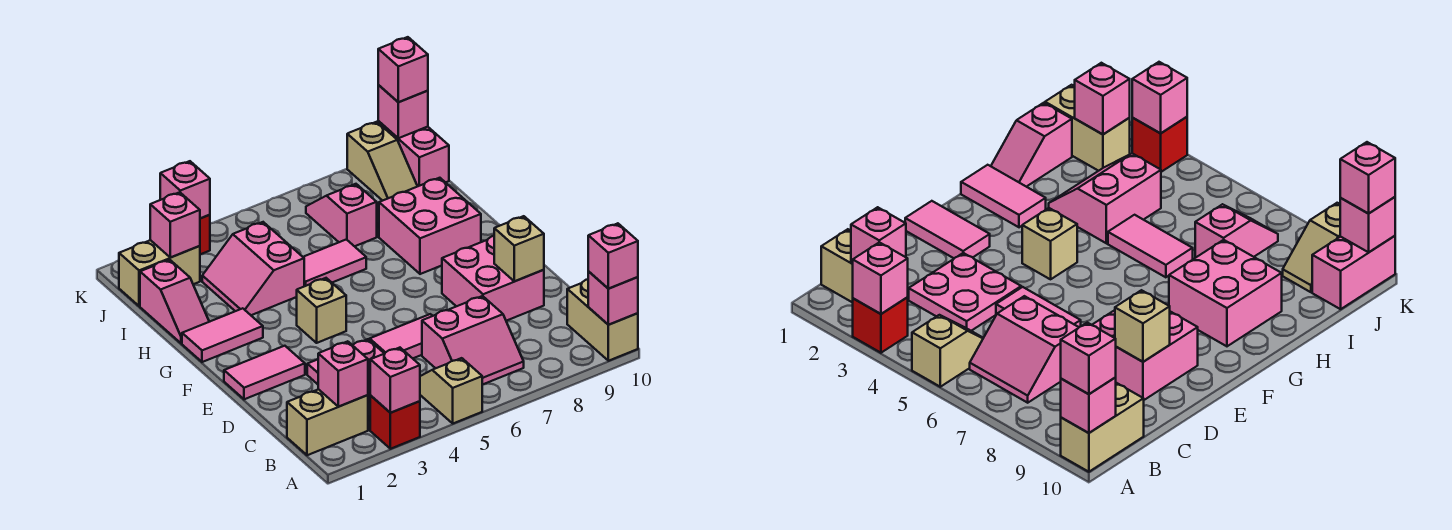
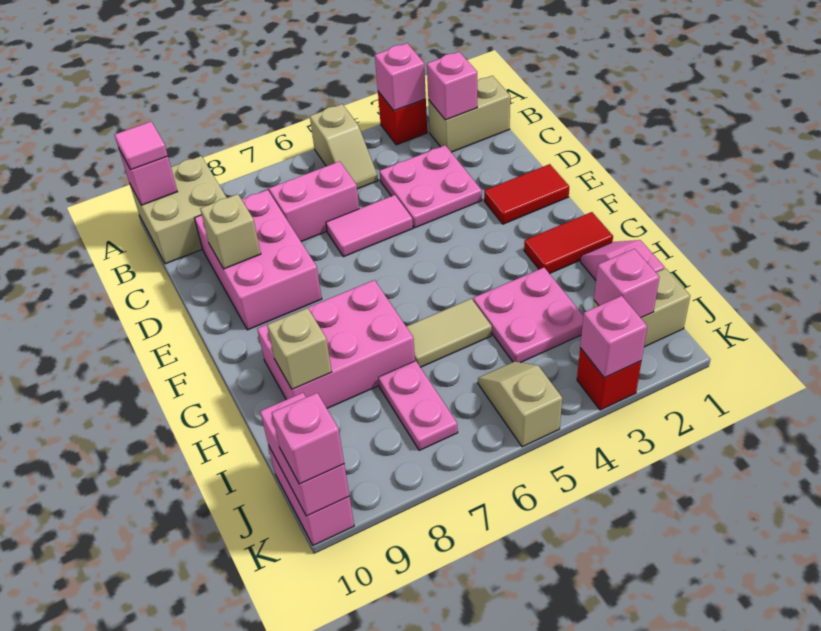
tan 1x2 brick [567,279,638,361] -> tan 2x2 brick [130,156,227,264]
pink 1x1 brick [588,223,638,289] -> pink 1x1 tile [115,122,168,170]
pink 2x2 brick [442,236,544,321] -> pink 2x3 brick [195,190,322,330]
pink 1x2 tile [224,346,305,399] -> red 1x2 tile [484,164,569,224]
tan 1x1 brick [297,278,346,343] -> tan 1x1 brick moved to [267,308,332,389]
pink 1x2 tile [182,308,263,362] -> red 1x2 tile [524,212,613,274]
pink 2x2 brick [379,178,481,274] -> pink 2x3 brick [257,280,415,408]
pink 2x2 slope [202,222,304,315] -> pink 2x2 plate [473,268,583,363]
pink 1x2 tile [303,239,366,286] -> tan 1x2 tile [406,299,492,367]
pink 1x2 slope [306,184,377,246] -> pink 1x2 plate [378,361,458,450]
tan 1x2 slope [347,122,417,201] -> tan 1x2 slope moved to [478,362,562,447]
pink 1x1 brick [378,85,428,138] -> pink 1x2 brick [260,393,349,516]

